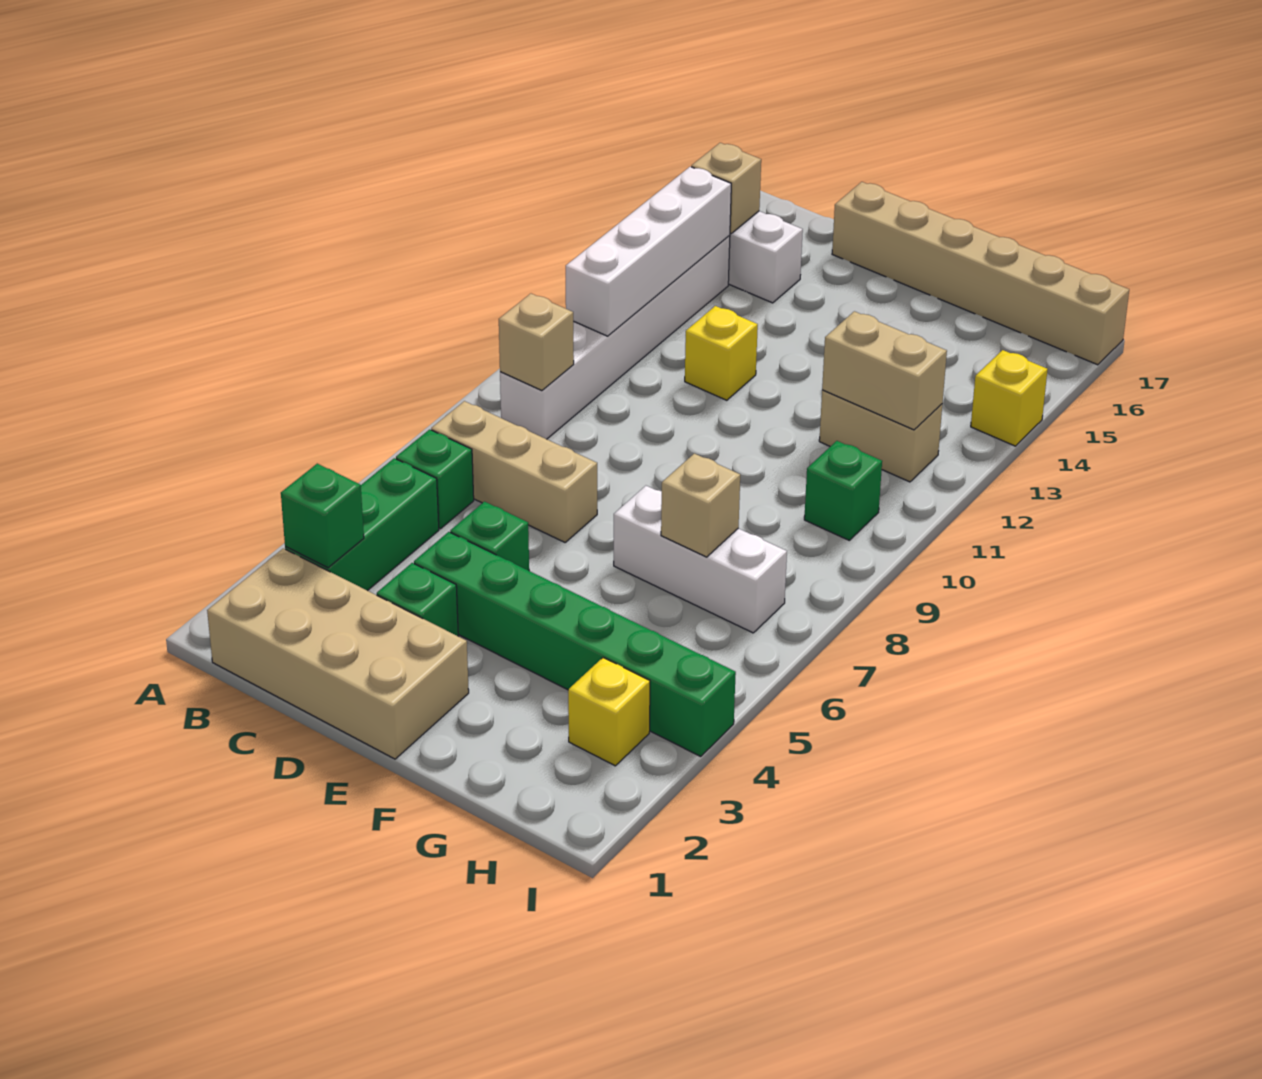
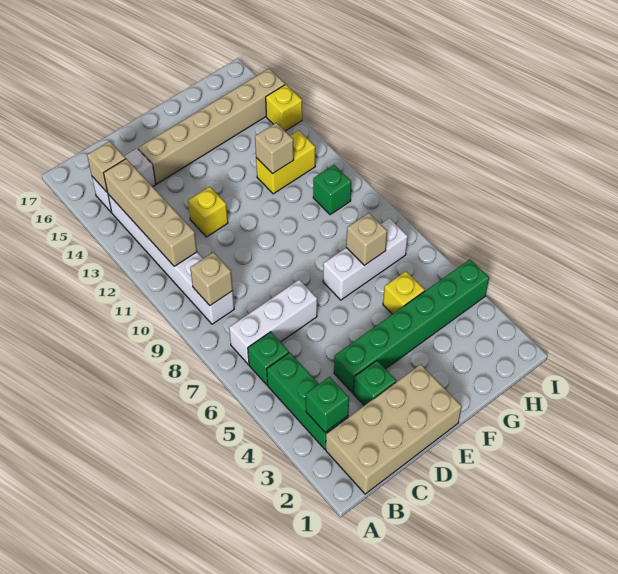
tan 1x3 brick [431,401,597,542] -> white 1x3 brick [229,280,317,364]
white 1x4 brick [566,167,731,336] -> tan 1x4 brick [104,159,197,266]
green 1x1 brick [450,502,529,571] -> none
tan 1x6 brick [832,182,1129,365] -> tan 1x6 brick moved to [138,69,285,184]
tan 1x2 brick [819,390,942,482] -> yellow 1x2 brick [256,131,315,194]
tan 1x2 brick [822,311,947,430] -> tan 1x1 brick [255,123,294,174]
yellow 1x1 brick [568,658,650,766] -> yellow 1x1 brick moved to [383,271,425,314]

